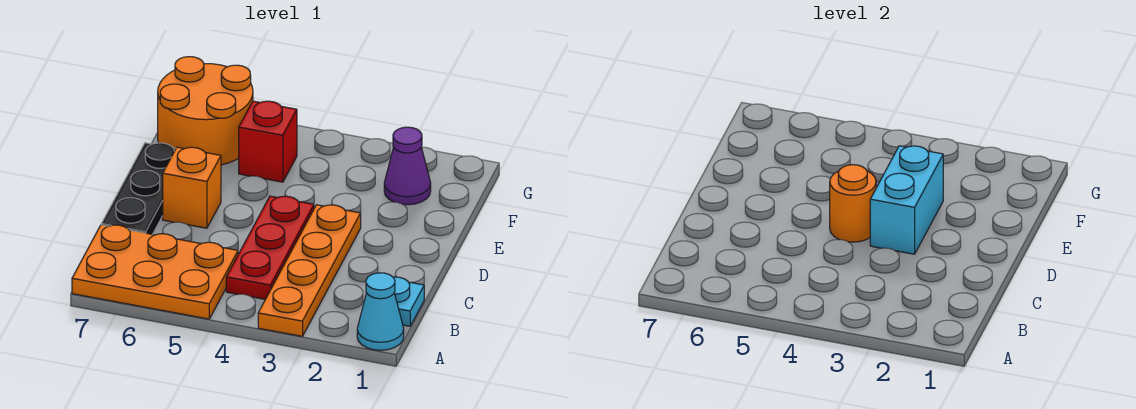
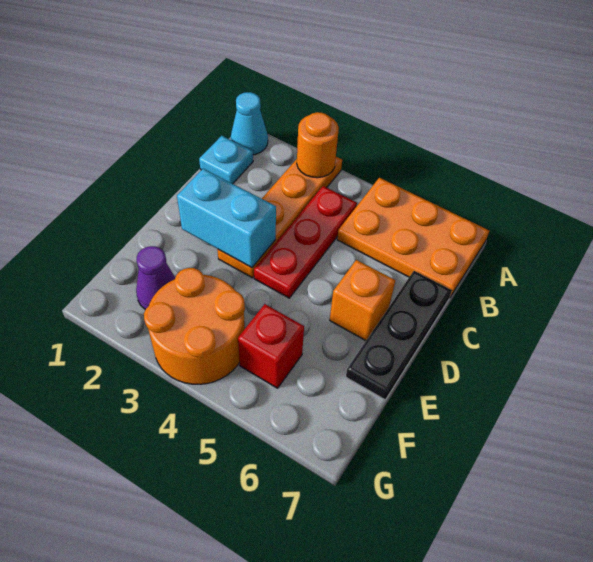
cyan 1x2 brick [870,146,943,254] -> cyan 1x2 brick turned to [177,169,276,268]
orange 1x1 round brick [830,165,876,242] -> orange 1x1 round brick moved to [297,112,339,178]
orange 2x2 round brick [158,57,253,165] -> orange 2x2 round brick moved to [144,268,245,384]

